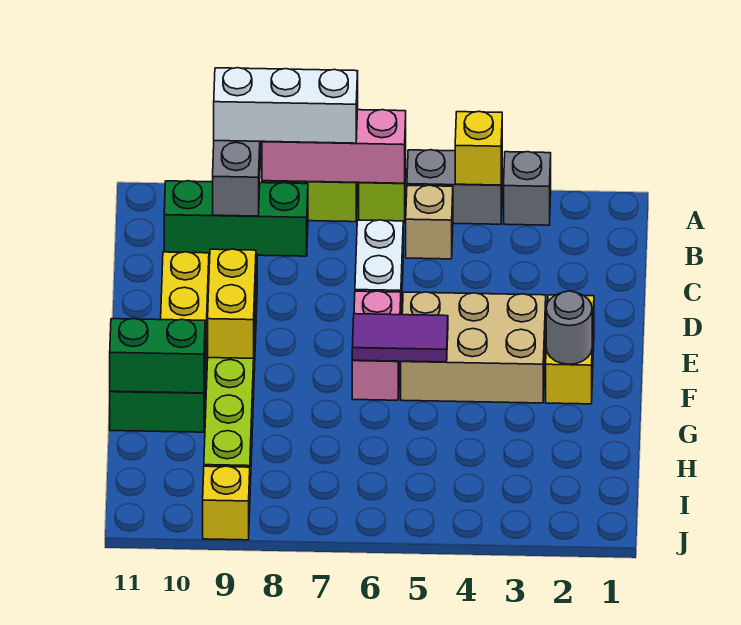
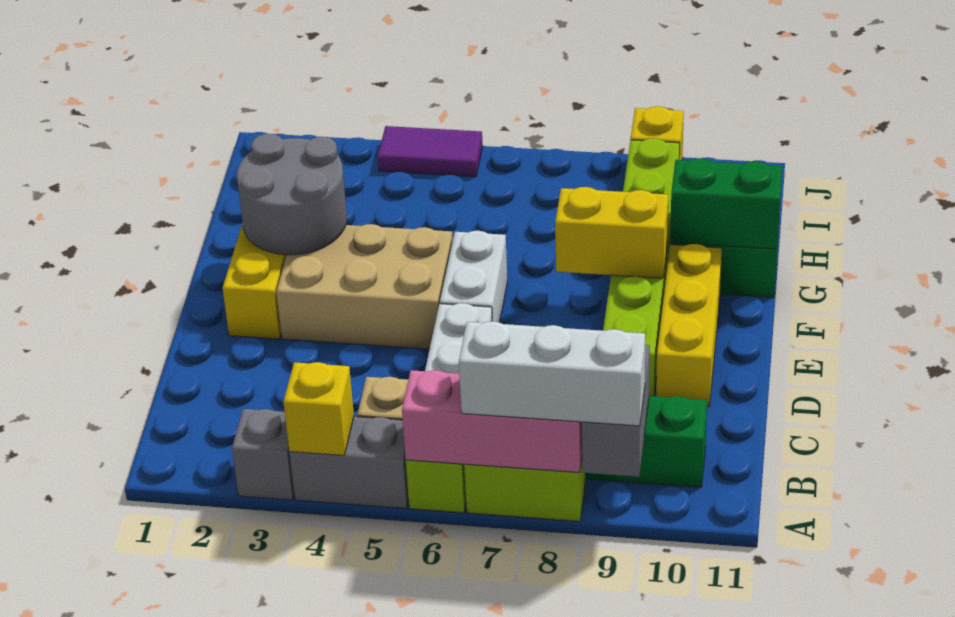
pink 1x2 brick [352,291,401,400] -> white 1x2 brick [440,231,507,322]
yellow 1x2 brick [208,249,256,358] -> yellow 1x2 brick turned to [555,187,668,278]
grey 1x1 round brick [546,291,592,364] -> grey 2x2 round brick [237,134,347,255]
purple 1x2 tile [352,314,448,362] -> purple 1x2 tile moved to [378,126,483,177]

